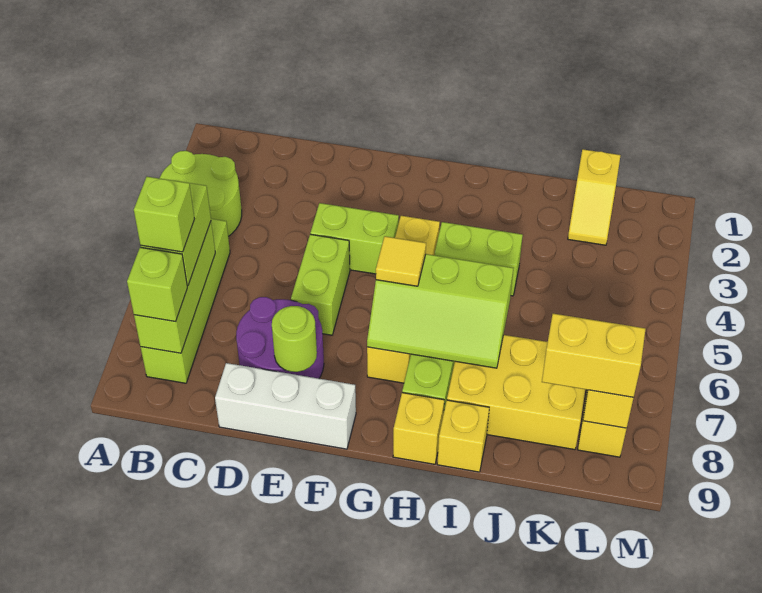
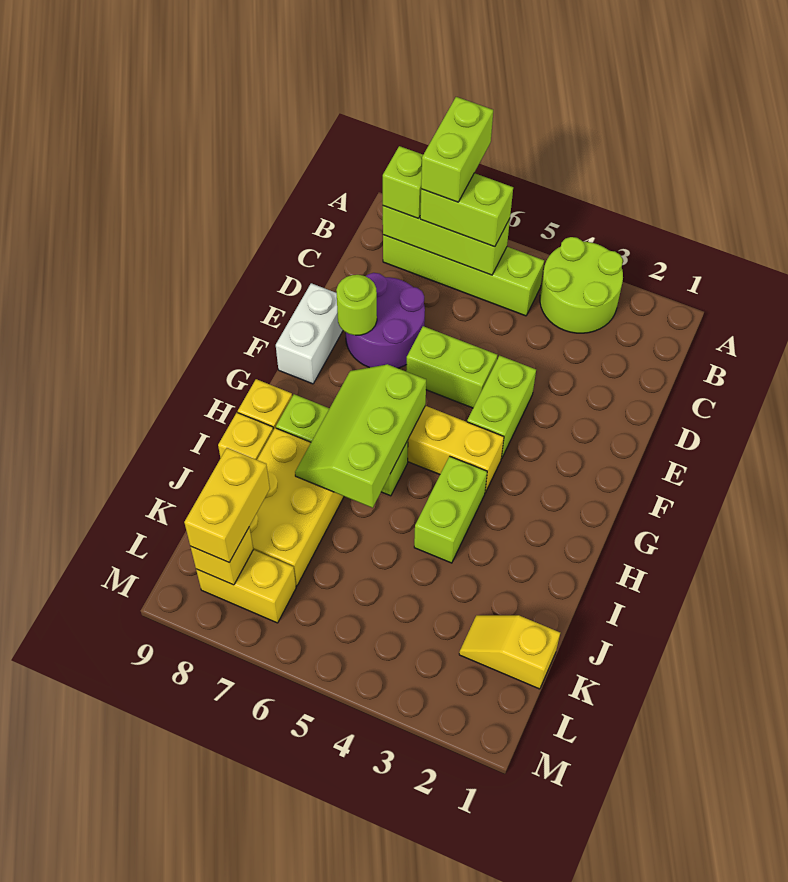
lime 1x1 brick [134,177,195,252] -> lime 1x2 brick [421,97,493,202]
white 1x3 brick [215,363,356,449] -> white 1x2 brick [276,283,343,384]
yellow 1x1 tile [376,236,426,286] -> none

